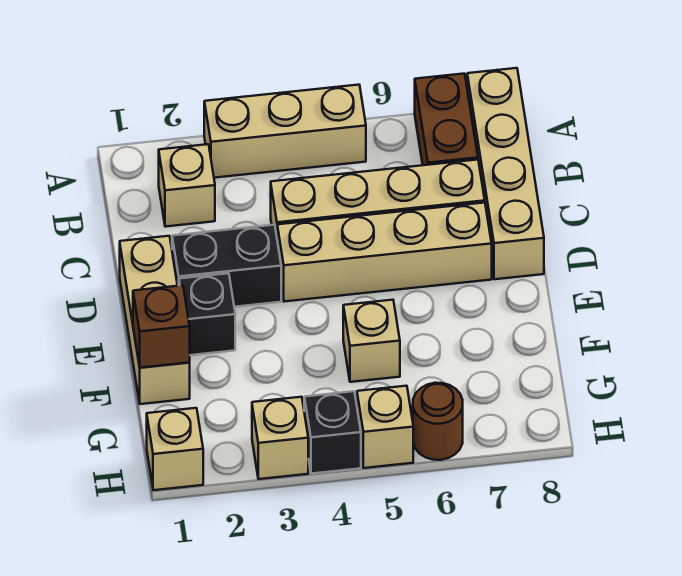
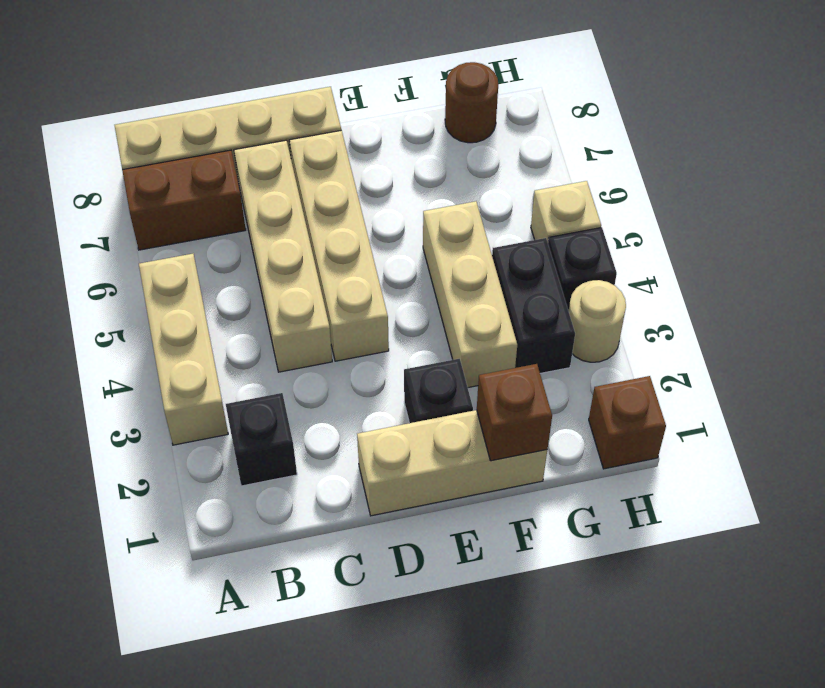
tan 1x1 brick [159,144,215,227] -> black 1x1 brick [226,393,297,486]
black 1x2 brick [172,225,281,307] -> black 1x2 brick moved to [492,238,575,373]
tan 1x1 brick [343,300,400,382] -> tan 1x3 brick [423,201,517,388]
tan 1x1 brick [147,408,203,490] -> brown 1x1 brick [589,376,666,469]
tan 1x1 brick [252,397,308,479] -> tan 1x1 round brick [569,280,626,362]
brown 1x1 round brick [413,383,463,460] -> brown 1x1 round brick moved to [445,62,498,143]

